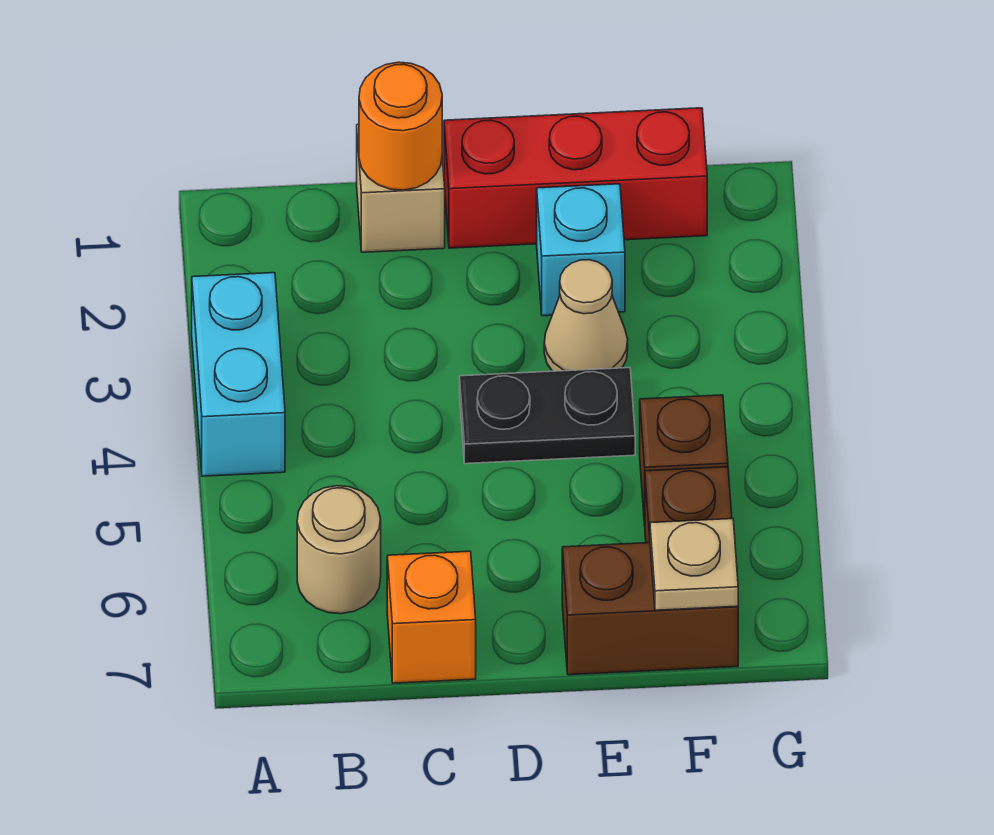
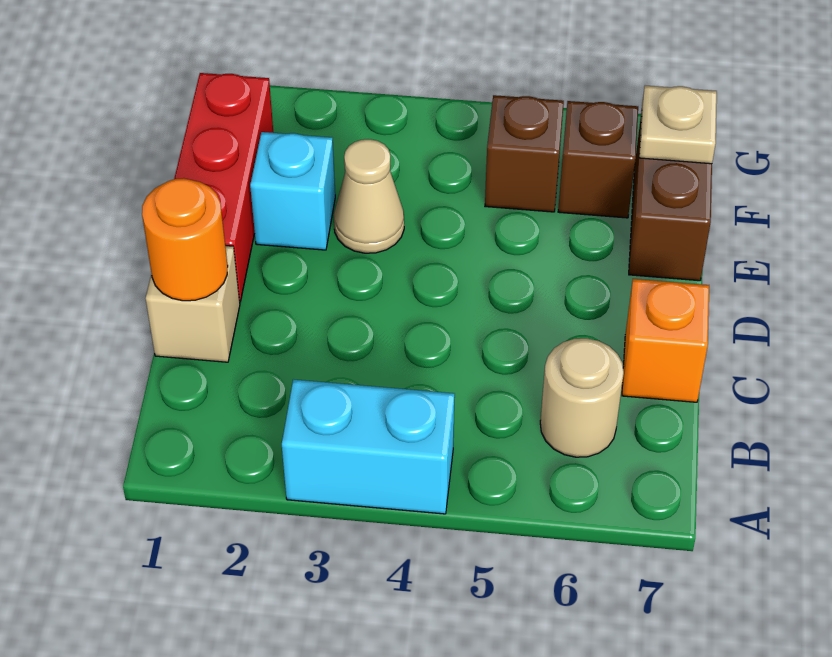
black 1x2 plate [460,368,635,464] -> none

